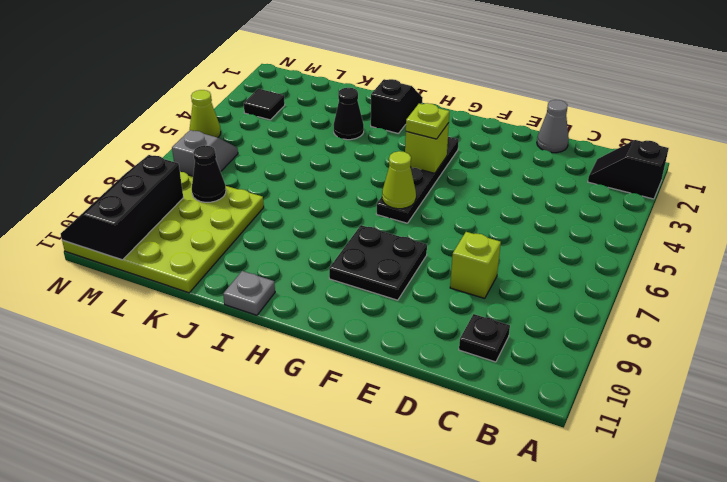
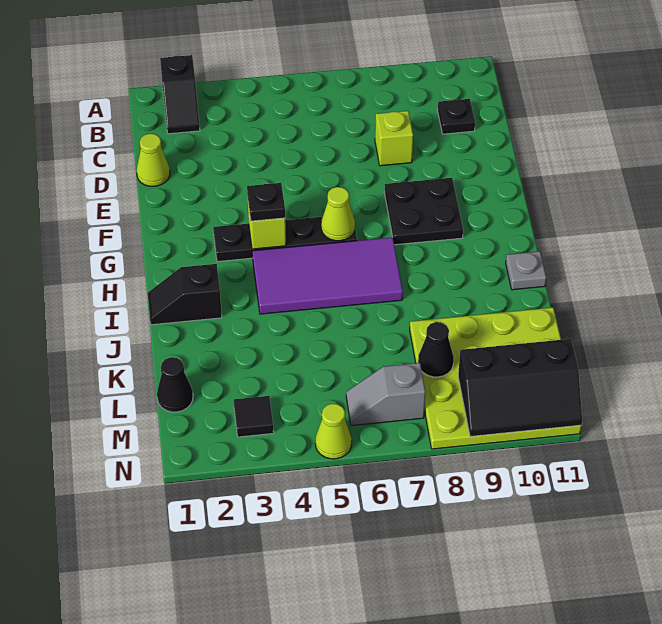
grey 1x1 cone [537,100,569,153] -> lime 1x1 cone [137,134,170,186]
lime 1x1 plate [406,103,450,139] -> black 1x1 plate [247,183,285,221]
none -> purple 2x4 tile [252,237,403,314]
black 1x1 cone [334,88,364,140] -> black 1x1 cone moved to [157,357,193,412]

